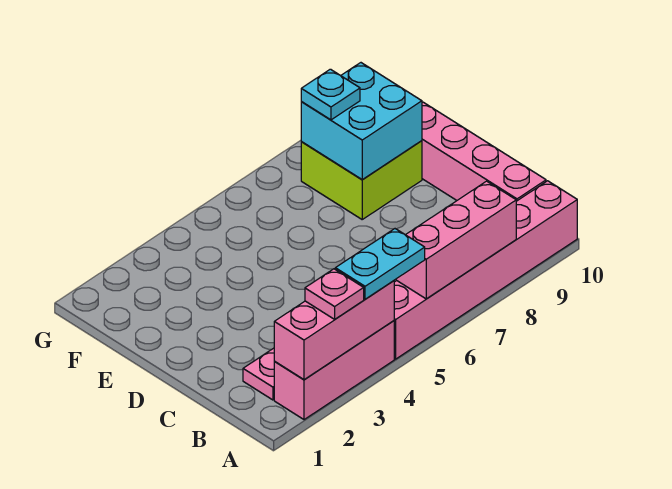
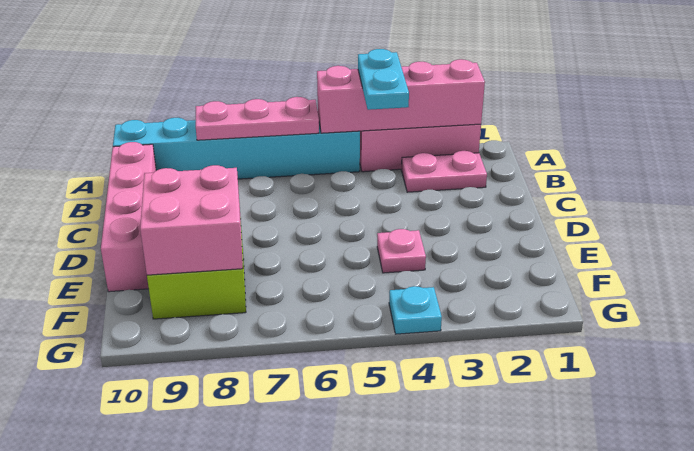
pink 1x3 brick [274,281,394,380] -> pink 1x4 brick [317,59,485,133]
pink 1x1 plate [305,269,364,319] -> pink 1x1 plate moved to [377,229,426,273]
cyan 1x2 plate [335,229,425,299] -> cyan 1x2 plate turned to [358,49,409,110]
pink 1x6 brick [394,181,577,359] -> cyan 1x6 brick [113,118,360,179]
pink 1x3 brick [396,181,516,299] -> pink 1x3 plate [196,97,319,140]
cyan 2x2 brick [301,63,422,180] -> pink 2x2 brick [140,165,243,275]
cyan 1x1 plate [301,69,360,120] -> cyan 1x1 plate moved to [389,286,442,334]

